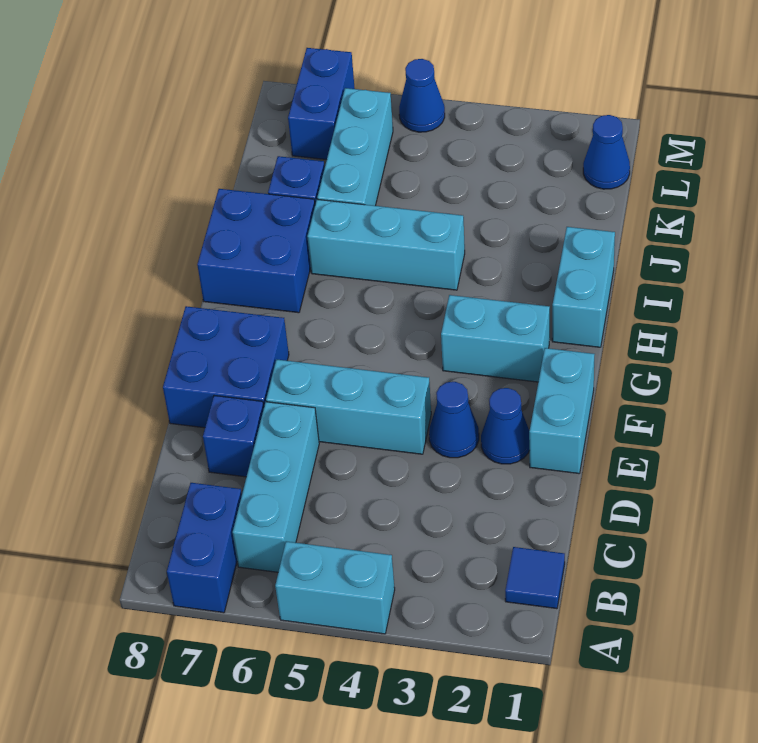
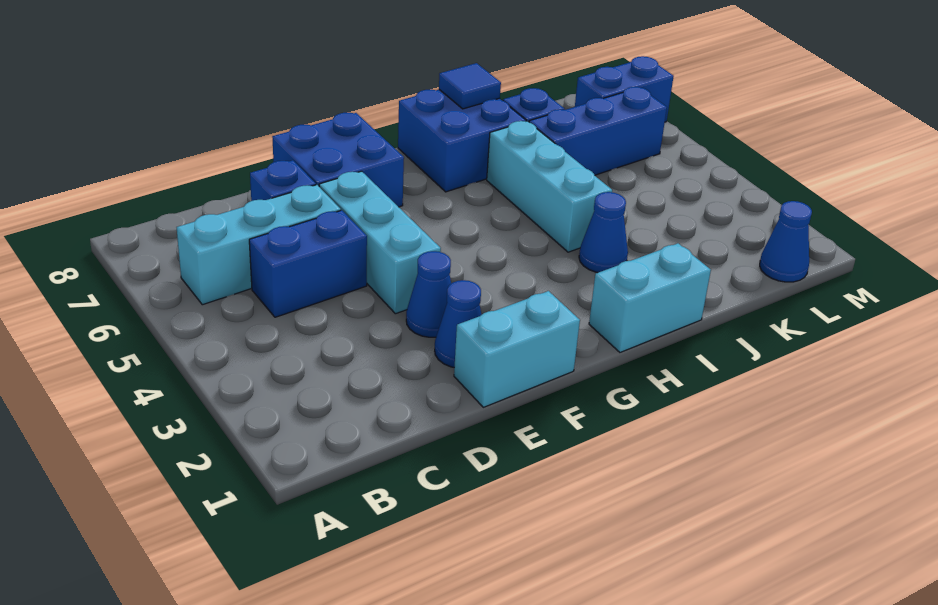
cyan 1x2 brick [275,541,395,634] -> none
blue 1x2 brick [167,483,242,613] -> blue 1x2 brick moved to [249,210,367,317]
blue 1x1 tile [505,547,565,609] -> blue 1x1 tile moved to [439,63,501,109]
cyan 1x2 brick [441,295,550,382] -> none
cyan 1x3 brick [317,88,393,206] -> blue 1x3 brick [529,87,667,175]
blue 1x1 cone [399,59,445,132] -> blue 1x1 cone moved to [579,192,628,273]

